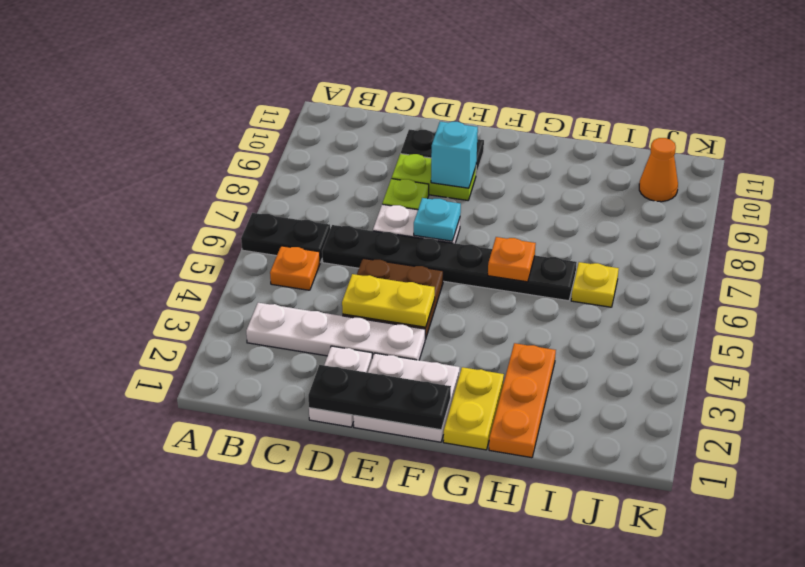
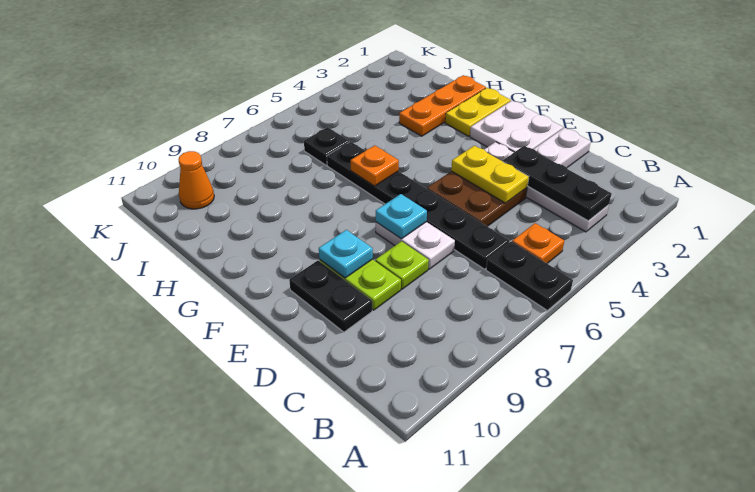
black 1x3 plate [308,365,451,430] -> black 1x3 plate moved to [503,146,611,221]
cyan 1x1 brick [431,122,478,188] -> cyan 1x1 plate [319,230,373,278]
yellow 1x1 plate [571,262,619,307] -> black 1x1 plate [304,127,350,165]

